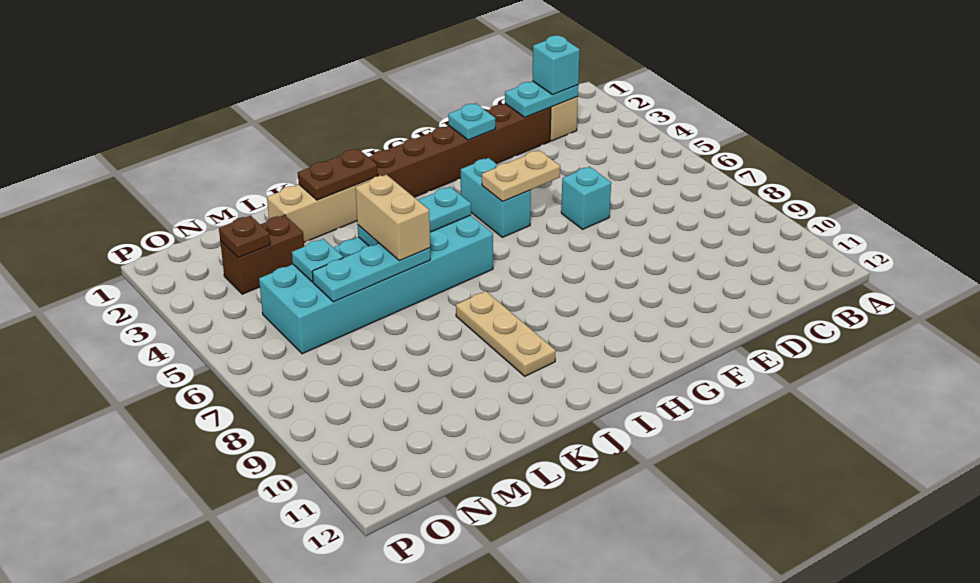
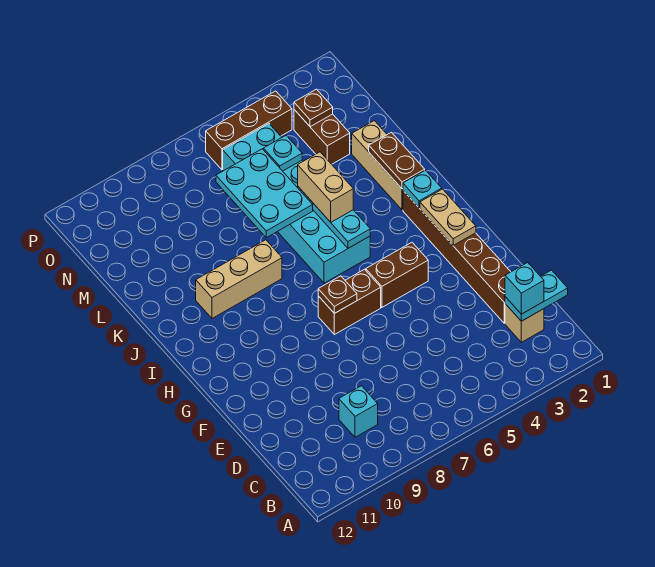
cyan 1x2 plate [505,81,578,117] -> cyan 1x2 plate turned to [505,270,568,321]
cyan 1x1 brick [561,167,611,229] -> cyan 1x1 brick moved to [339,386,378,437]
cyan 1x1 plate [448,103,495,140] -> cyan 1x1 plate moved to [403,170,442,208]
tan 1x2 plate [482,150,560,202] -> tan 1x2 plate moved to [420,189,476,245]
cyan 1x2 brick [460,158,531,237] -> brown 1x2 brick [366,242,428,307]
none -> brown 1x2 brick [318,269,381,335]
none -> brown 1x1 plate [318,276,357,313]
tan 1x3 plate [456,291,556,376] -> tan 1x3 brick [196,240,282,318]
tan 1x2 brick [356,175,430,261] -> tan 1x2 brick turned to [298,152,353,222]
cyan 1x3 plate [312,243,430,302] -> cyan 2x3 plate [216,149,313,238]
none -> brown 1x3 brick [206,91,292,170]

